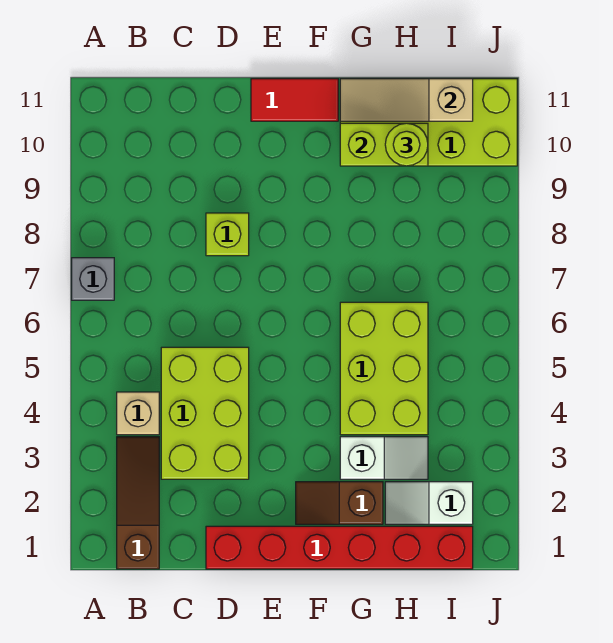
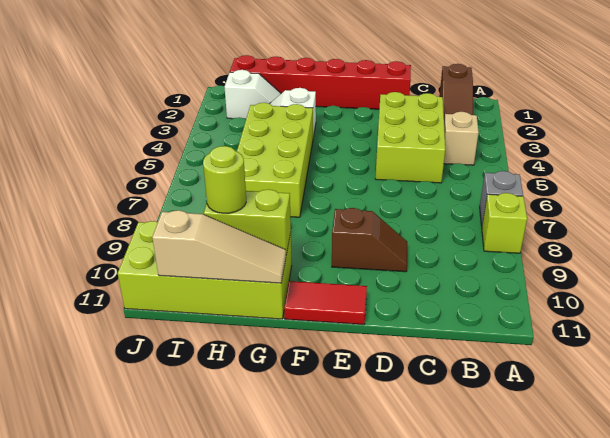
lime 1x1 brick [206,213,249,256] -> lime 1x1 brick moved to [482,193,527,253]
brown 1x2 slope [296,482,383,524] -> brown 1x2 slope moved to [332,208,407,272]
lime 2x3 brick [340,302,428,435] -> lime 2x4 brick [237,103,313,217]

